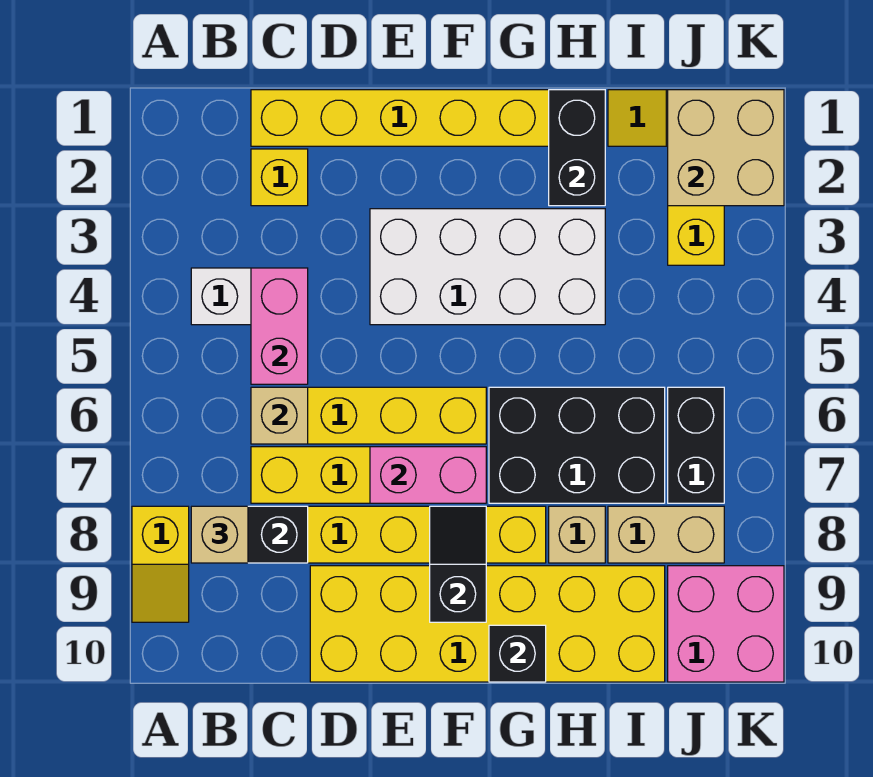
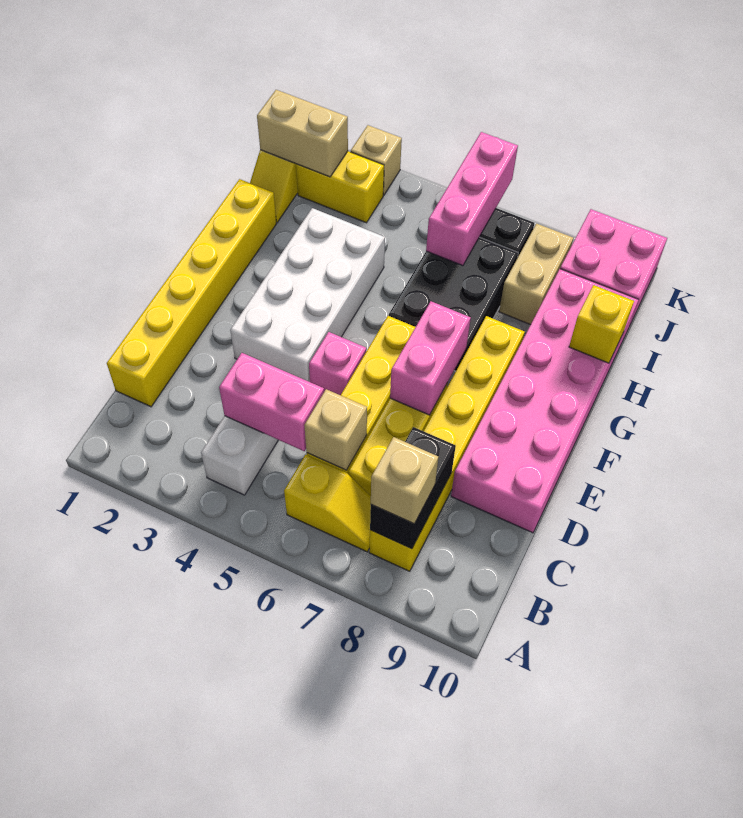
yellow 1x2 slope [132,506,189,622] -> yellow 1x2 slope moved to [284,455,371,552]
yellow 1x1 brick [251,149,308,206] -> yellow 1x1 brick moved to [569,285,634,363]
yellow 2x6 brick [310,566,665,682] -> pink 2x6 brick [451,269,639,533]
none -> pink 1x1 brick [309,332,366,395]
black 1x2 slope [430,506,486,622] -> none
black 1x1 brick [489,625,546,682] -> none
black 1x2 brick [549,90,605,206] -> none
tan 1x1 brick [549,506,605,563] -> tan 1x1 brick moved to [351,125,402,195]
none -> pink 1x3 brick [426,132,518,266]
tan 2x2 brick [668,90,784,206] -> tan 1x2 brick [257,90,348,177]

